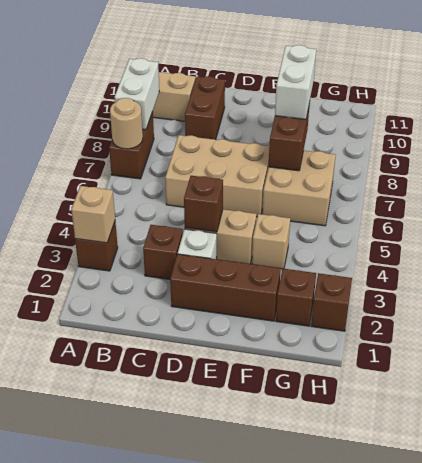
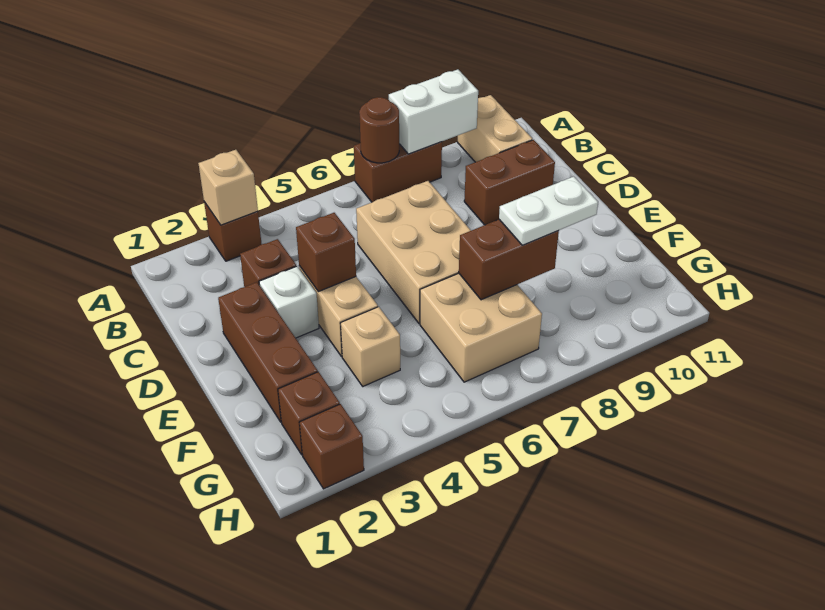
tan 1x1 round brick [110,98,143,149] -> brown 1x1 round brick [359,97,399,163]
white 1x2 brick [275,45,316,119] -> white 1x2 plate [499,176,598,245]

